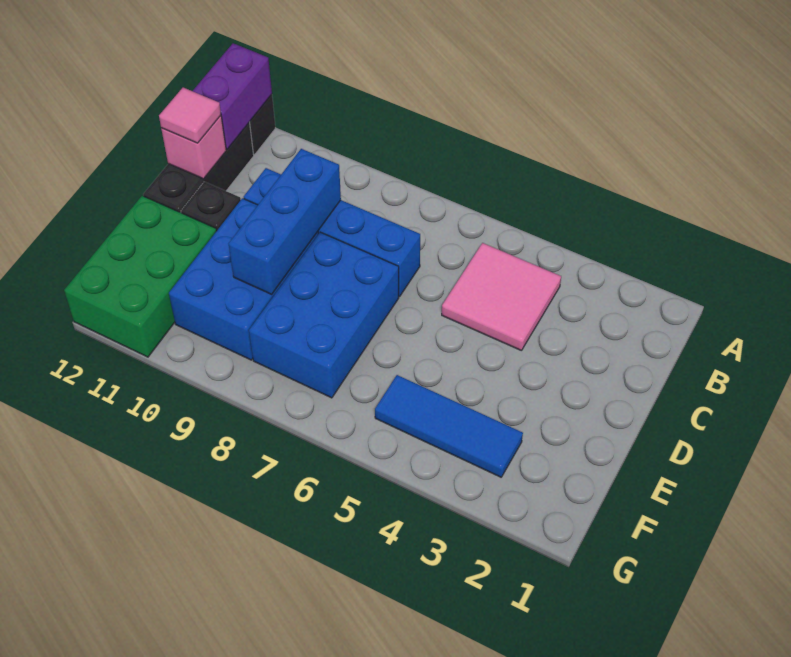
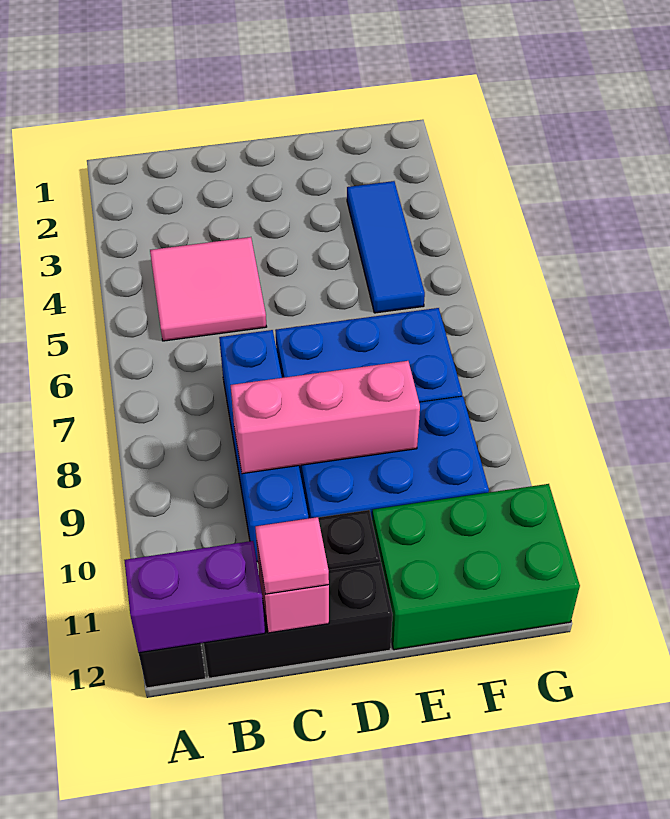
blue 1x3 brick [229,149,341,294] -> pink 1x3 brick [231,361,420,474]

